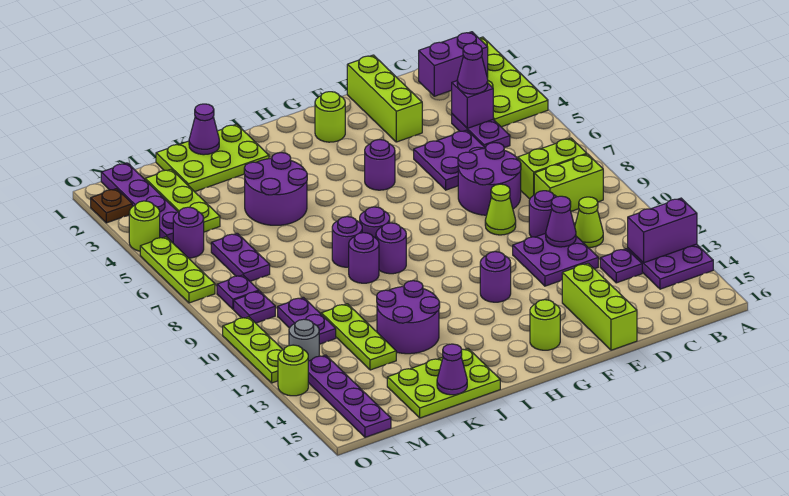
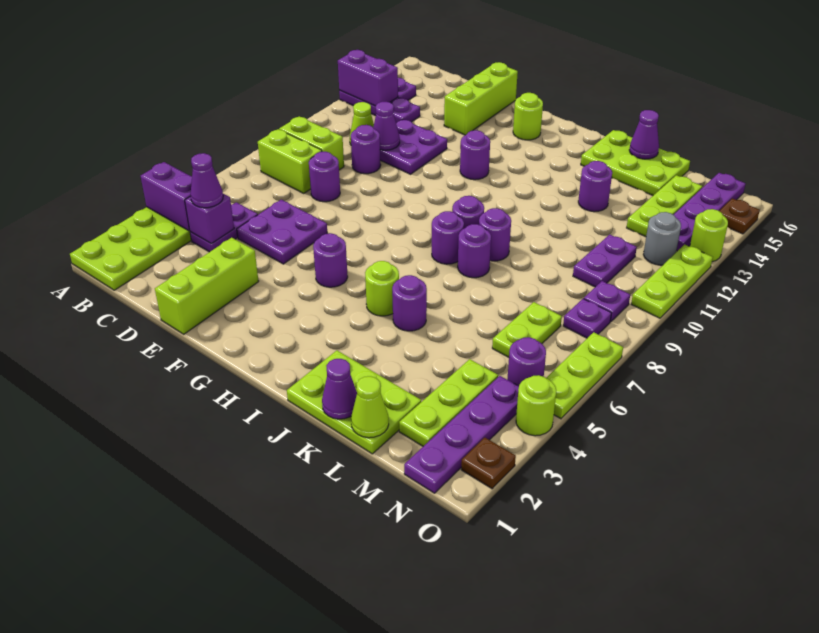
purple 1x2 brick [419,32,488,96] -> purple 1x2 brick moved to [141,162,192,231]
purple 2x2 round brick [458,143,521,215] -> purple 1x1 round brick [309,152,340,202]
lime 1x1 cone [485,184,516,235] -> lime 1x1 cone moved to [351,376,389,438]
lime 1x1 round brick [315,92,345,142] -> lime 1x1 round brick moved to [365,261,399,316]
purple 2x2 round brick [244,153,307,225] -> purple 1x1 round brick [392,275,427,331]
purple 2x2 round brick [377,281,440,354] -> purple 1x1 round brick [578,161,612,212]
lime 1x3 plate [321,304,396,370] -> lime 1x3 plate moved to [627,175,702,237]
purple 1x2 plate [211,233,270,281] -> lime 1x2 plate [492,302,562,357]
none -> brown 1x1 plate [720,198,760,234]

